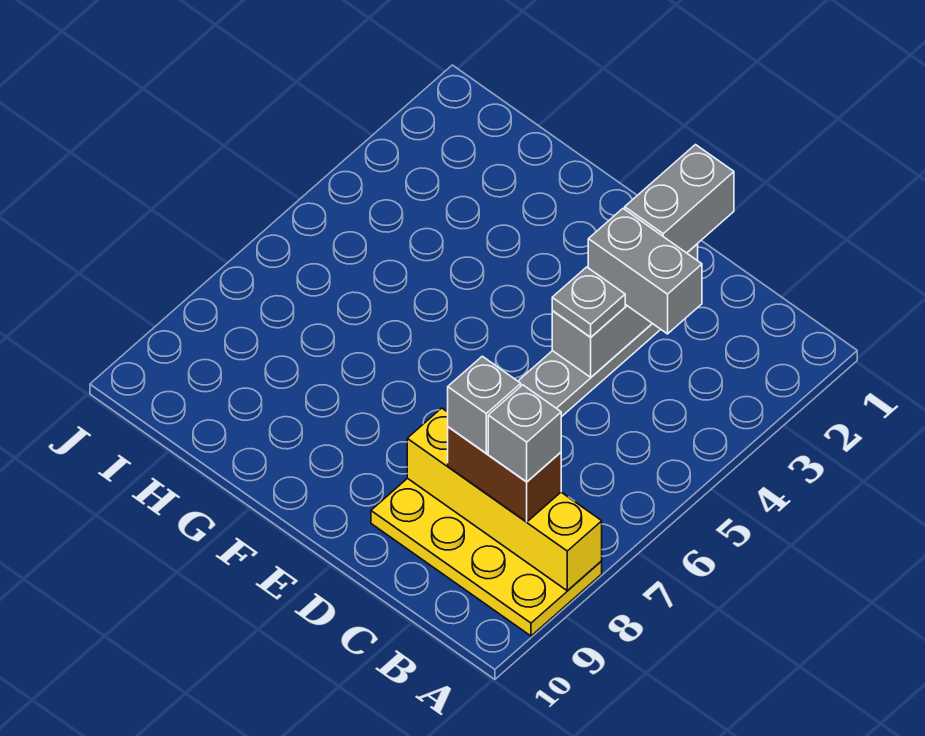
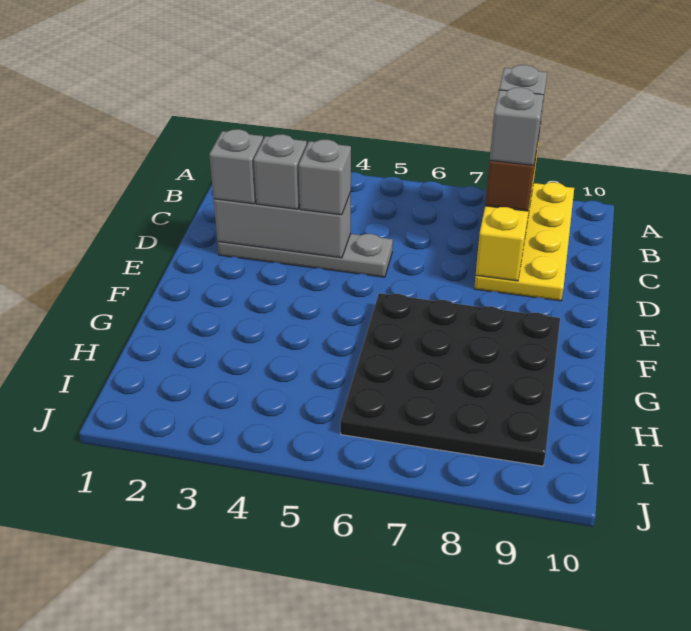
grey 1x2 brick [588,209,702,334] -> grey 1x1 brick [254,134,307,209]
grey 1x2 brick [625,145,734,253] -> grey 1x1 brick [209,129,263,204]
grey 1x1 plate [552,267,625,337] -> grey 1x1 brick [299,140,351,215]
none -> black 4x4 plate [340,293,560,466]

